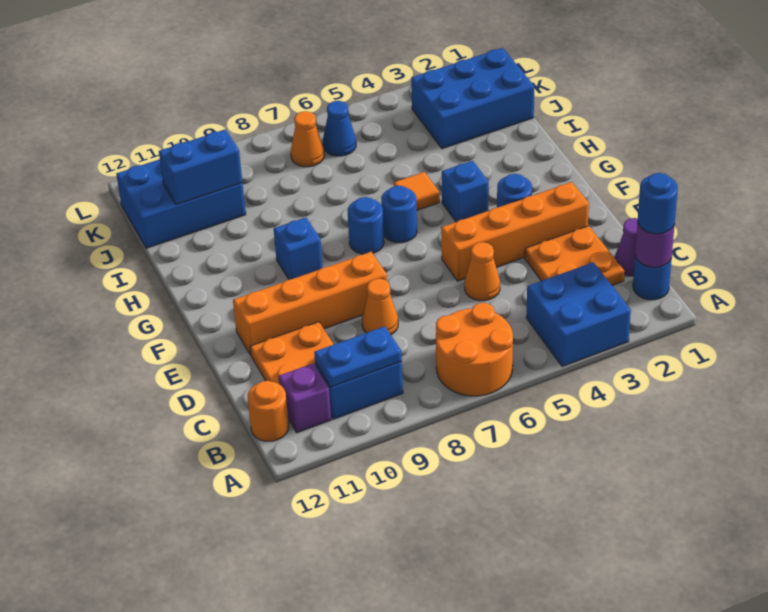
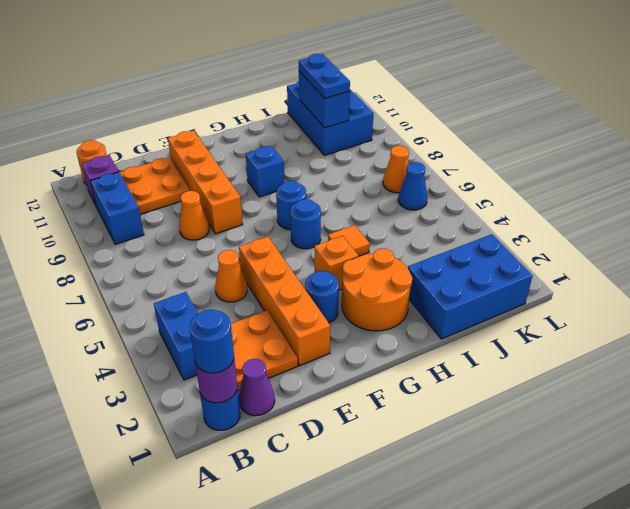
blue 2x2 brick [526,262,631,367] -> blue 1x2 brick [154,292,198,380]
orange 2x2 round brick [436,303,513,396] -> orange 2x2 round brick moved to [342,248,412,331]
blue 1x2 plate [314,326,402,387] -> blue 1x2 plate moved to [299,54,350,98]
blue 1x1 brick [442,161,489,222] -> orange 1x1 brick [315,236,359,290]
blue 2x3 brick [411,48,534,149] -> blue 2x3 brick turned to [408,234,532,339]

